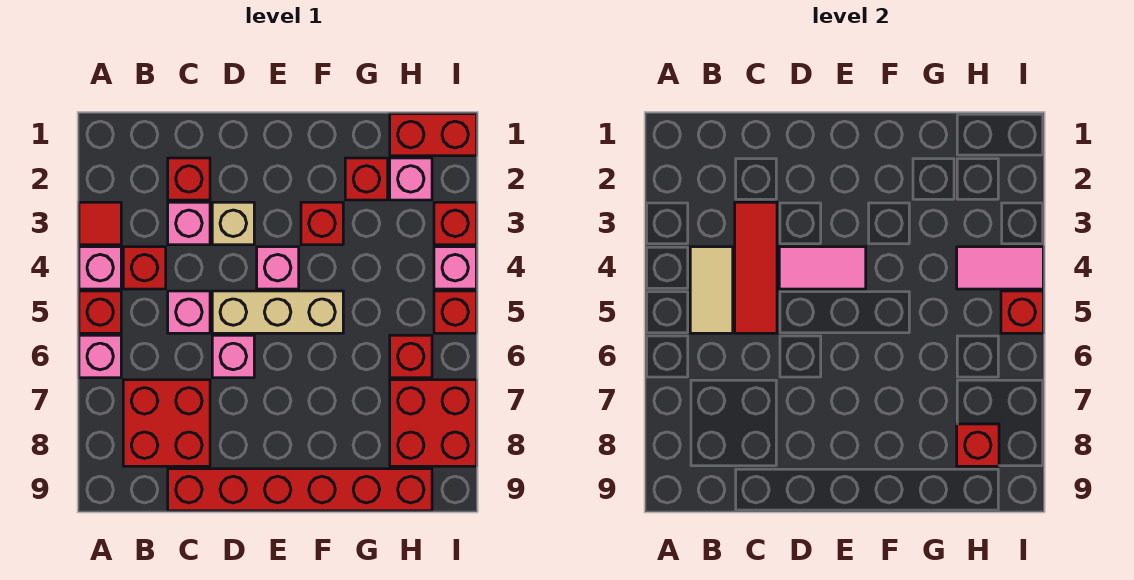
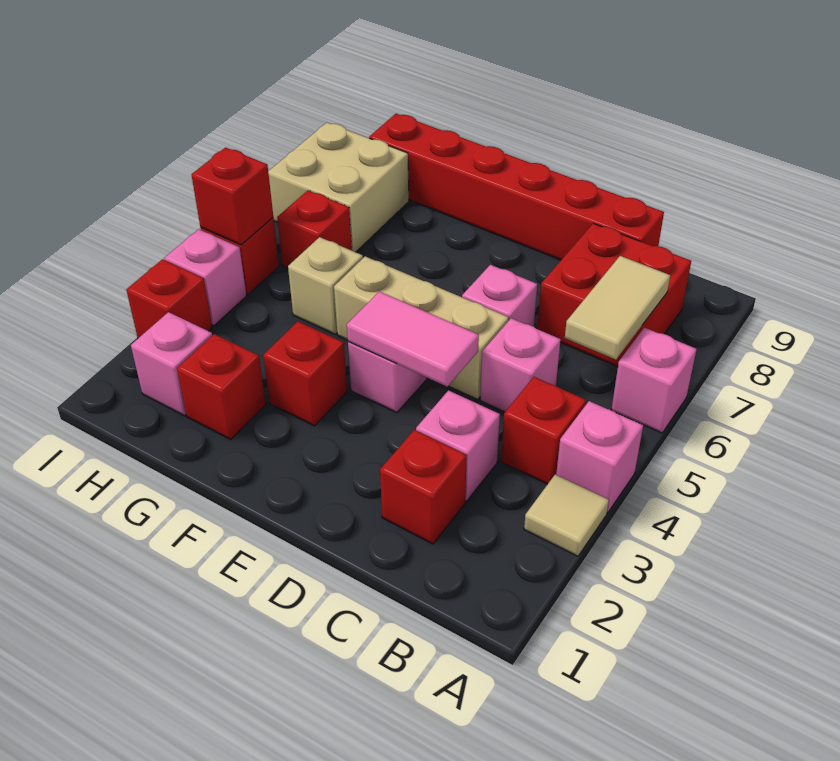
red 1x1 tile [79,202,121,245] -> tan 1x1 tile [524,474,609,556]
red 1x1 brick [79,291,121,333] -> none
tan 1x2 tile [690,247,733,333] -> tan 1x2 tile moved to [565,256,670,359]
red 1x3 tile [735,202,777,333] -> none
tan 1x1 brick [212,202,254,245] -> tan 1x1 brick moved to [288,237,363,334]
red 1x2 brick [390,114,476,156] -> none
pink 1x2 tile [957,247,1043,289] -> none
red 2x2 brick [390,380,476,466] -> tan 2x2 brick [268,123,409,252]
red 1x1 brick [957,424,999,466] -> none

